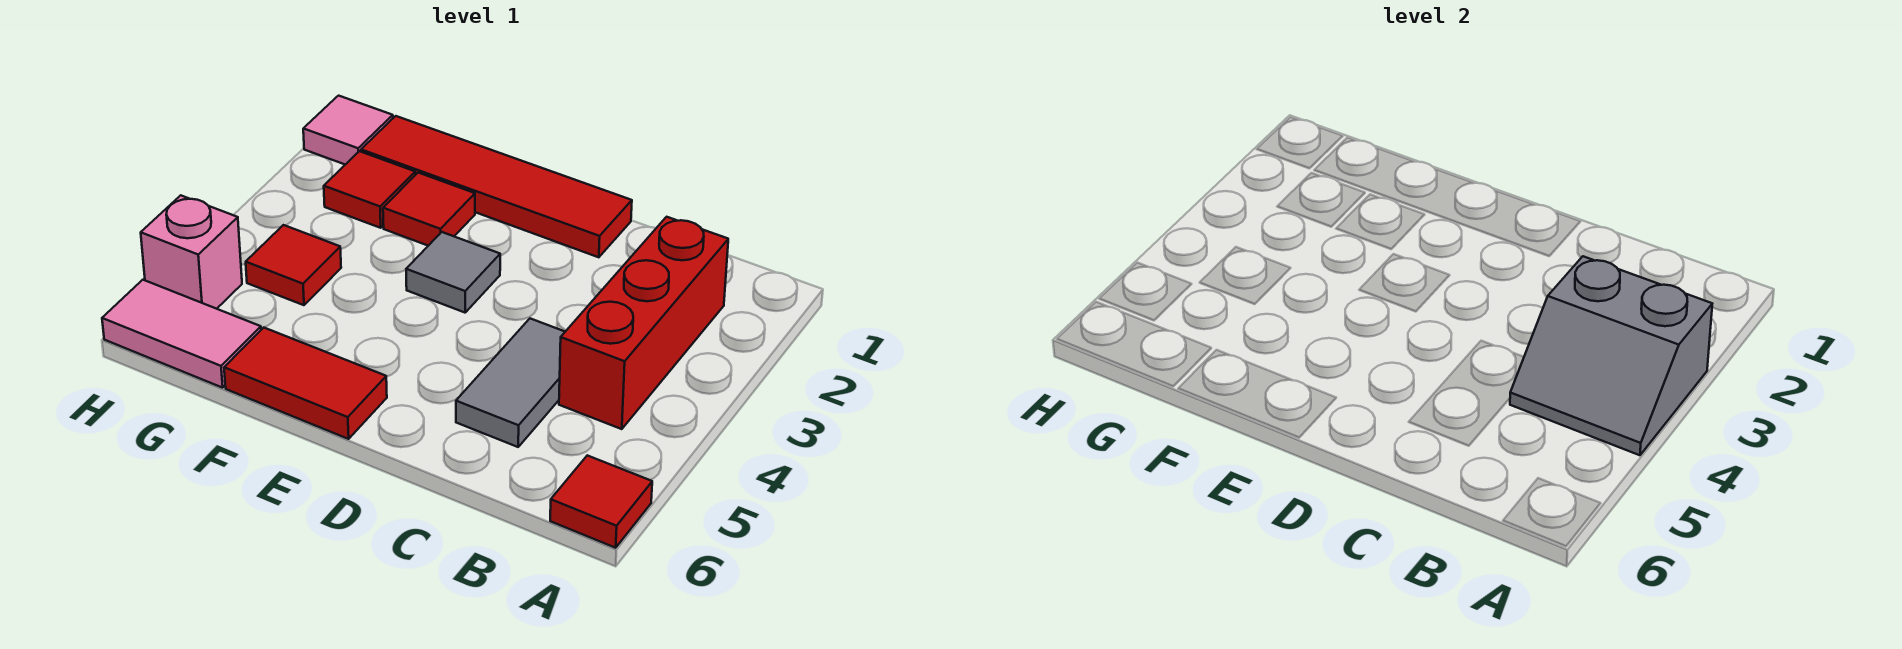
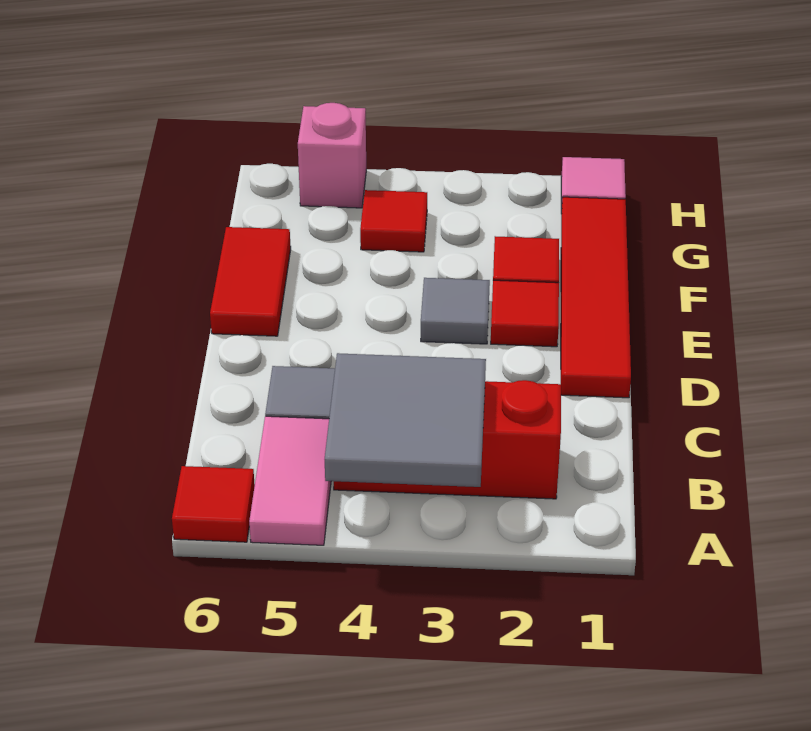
grey 2x2 slope [1510,256,1712,455] -> grey 2x2 tile [325,353,486,487]
red 1x1 tile [324,151,415,228] -> red 1x1 tile moved to [491,280,559,347]
pink 1x2 tile [102,280,261,388] -> pink 1x2 tile moved to [249,416,331,545]

